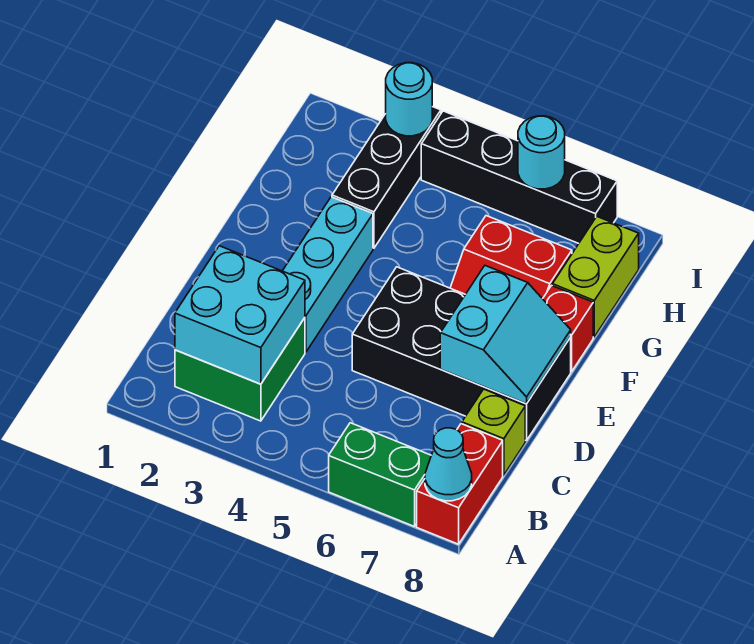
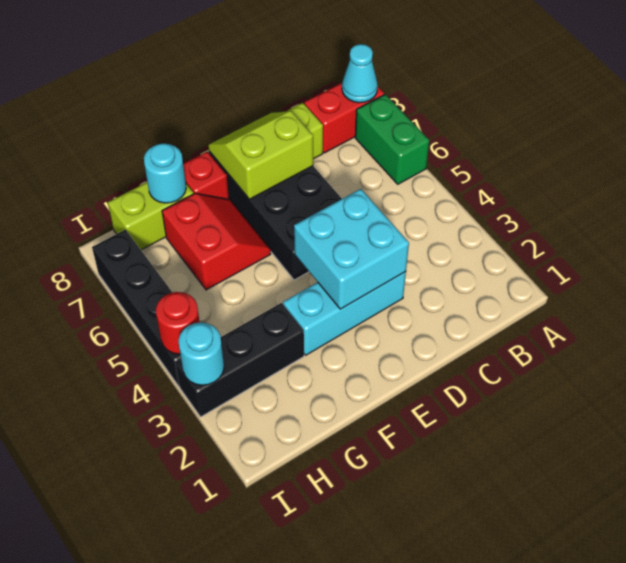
green 2x2 brick [175,318,305,421] -> none
cyan 2x2 brick [175,246,305,384] -> cyan 2x2 brick moved to [294,189,409,309]
cyan 2x2 slope [440,266,571,404] -> lime 2x2 slope [208,111,313,199]
none -> red 1x1 round brick [156,292,200,354]
cyan 1x1 round brick [518,116,565,189] -> cyan 1x1 round brick moved to [144,144,186,203]

